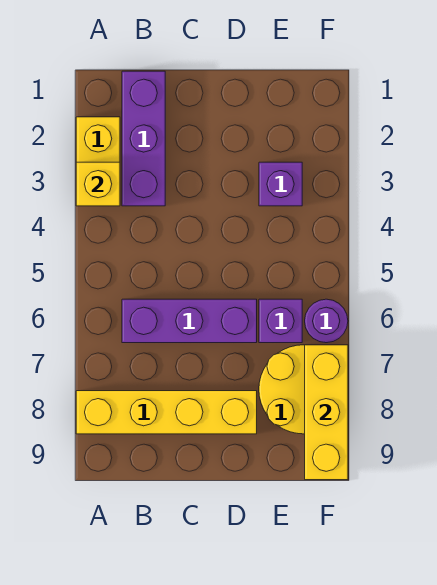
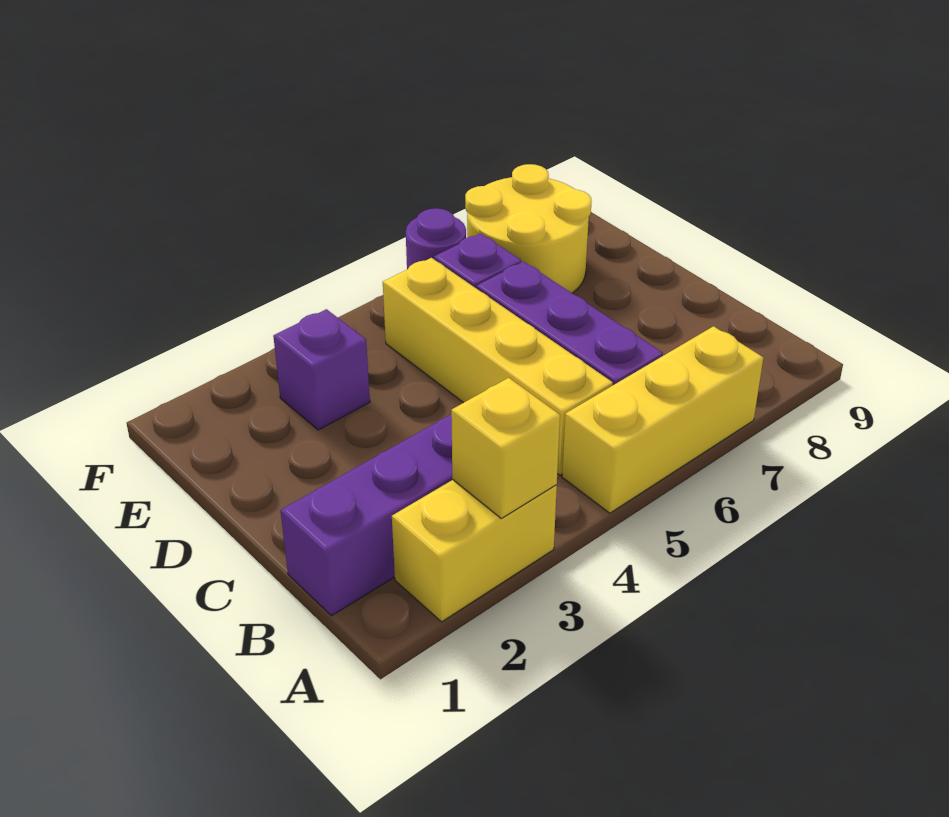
yellow 1x4 brick [76,391,257,434] -> yellow 1x4 brick moved to [383,258,613,475]
yellow 1x3 brick [305,345,348,480] -> yellow 1x3 brick moved to [562,326,763,513]

